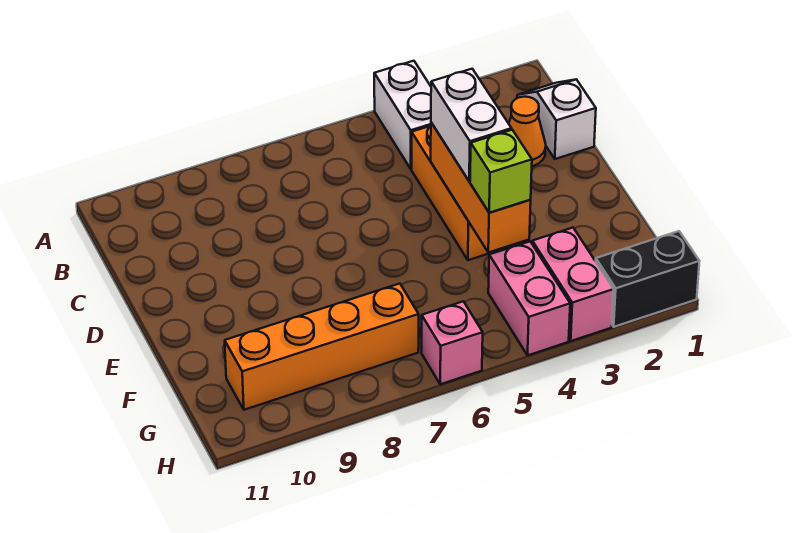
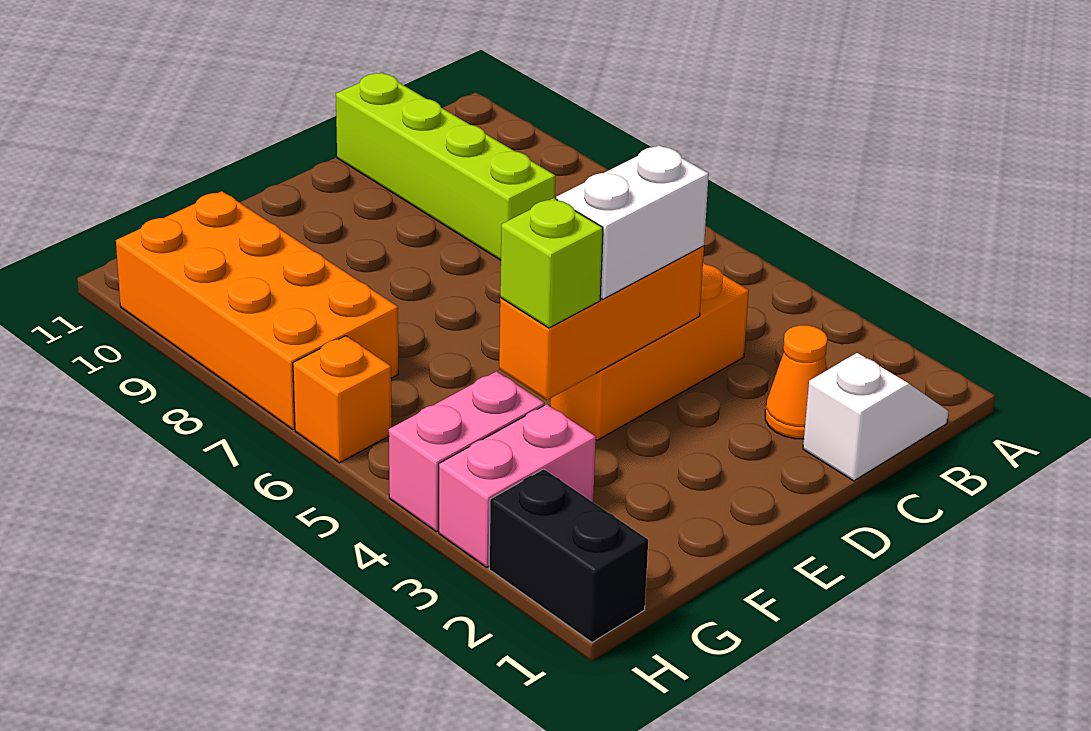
white 1x2 brick [374,61,431,169] -> none
none -> lime 1x4 brick [336,73,555,260]
orange 1x4 brick [225,284,419,410] -> orange 2x4 brick [116,191,398,430]
pink 1x1 brick [422,301,483,384] -> orange 1x1 brick [293,336,392,463]

